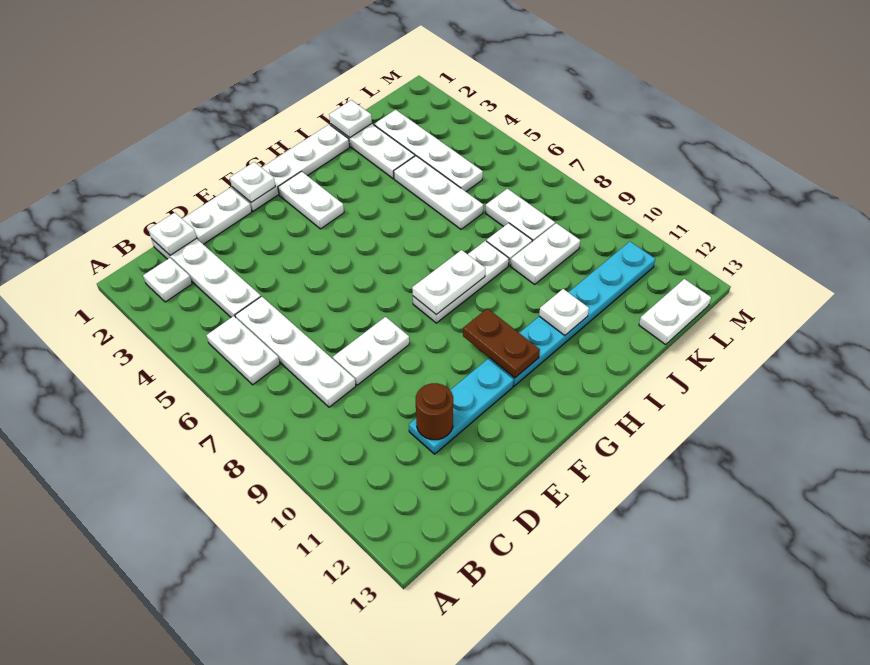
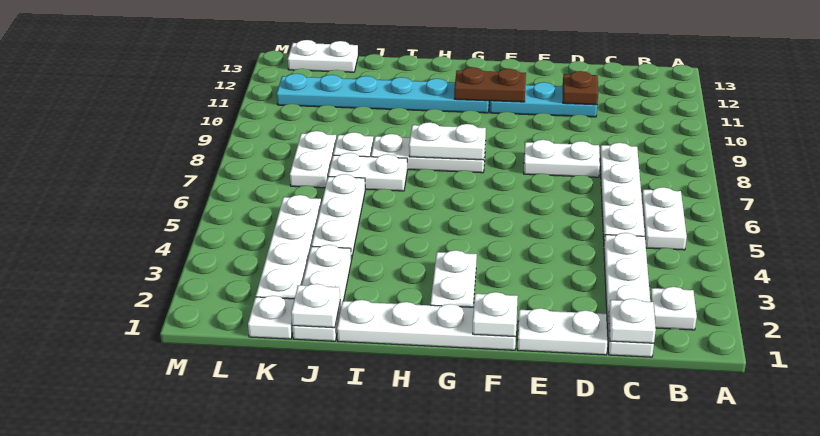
brown 1x1 round brick [416,383,453,440] -> brown 1x1 plate [563,71,598,105]
brown 1x2 plate [463,308,540,378] -> brown 1x2 plate turned to [454,67,526,102]
white 1x1 plate [539,289,589,336] -> white 1x1 plate moved to [248,296,294,339]
white 1x2 plate [511,223,580,284] -> white 1x2 plate moved to [328,153,407,191]

